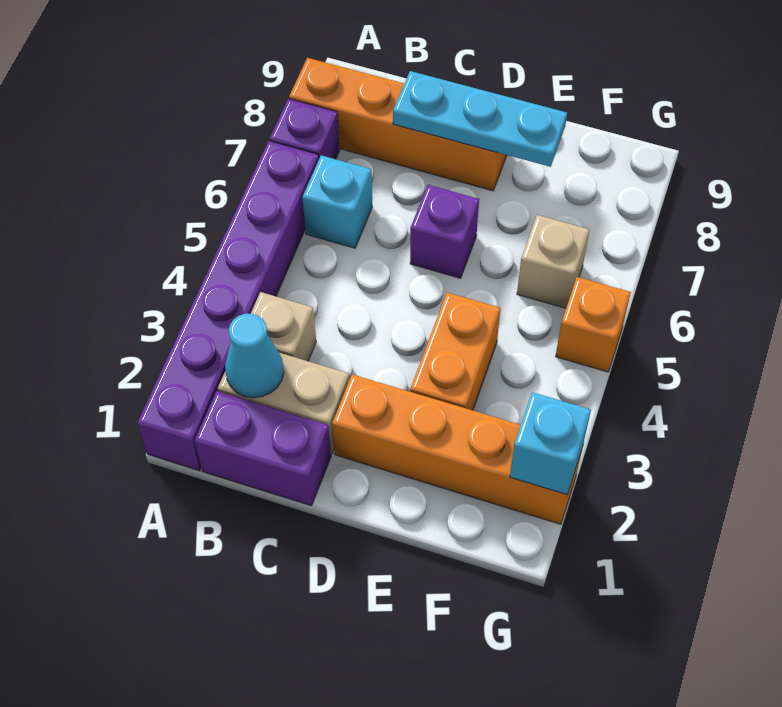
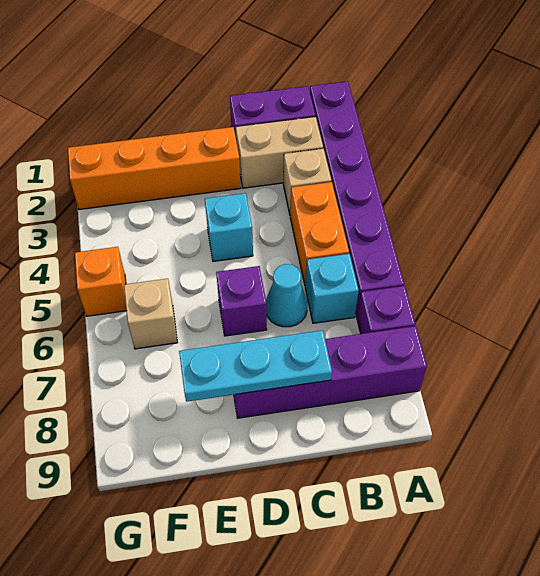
orange 1x4 brick [289,58,507,191] -> purple 1x4 brick [234,326,427,418]
cyan 1x1 cone [225,314,284,398] -> cyan 1x1 cone moved to [266,264,307,327]
orange 1x2 brick [410,293,501,410] -> orange 1x2 brick moved to [290,182,349,284]
cyan 1x1 brick [510,392,591,495] -> cyan 1x1 brick moved to [205,193,253,261]

